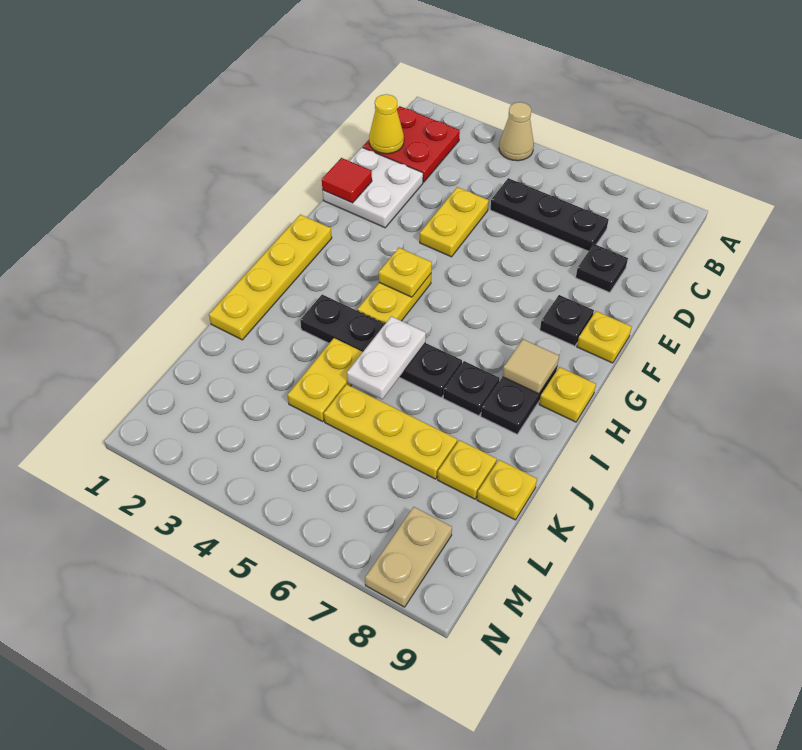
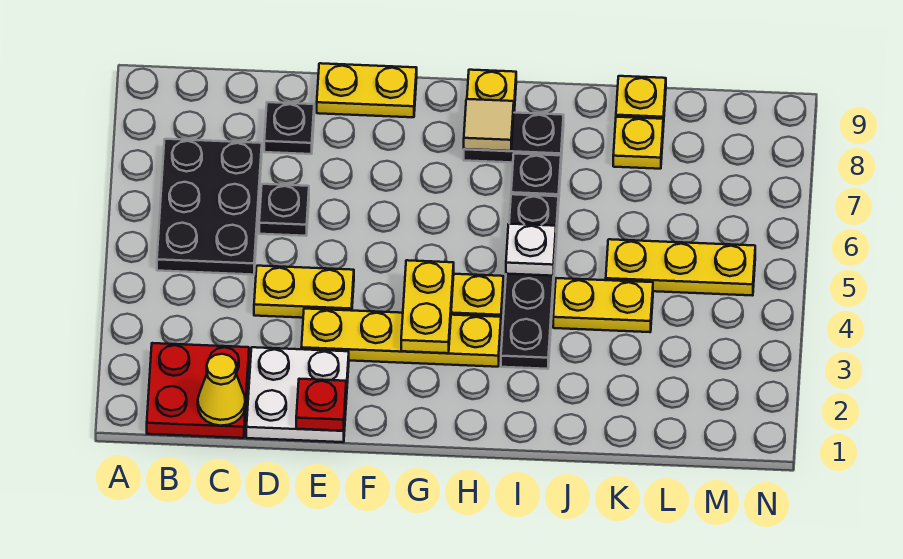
tan 1x1 cone [499,102,534,161] -> none
black 1x3 plate [490,178,609,251] -> black 2x3 plate [157,139,262,275]
red 1x1 tile [322,158,372,203] -> red 1x1 plate [296,379,346,431]
black 1x1 plate [540,295,594,346] -> black 1x1 plate moved to [259,184,309,236]
yellow 1x1 plate [577,311,631,363] -> yellow 1x2 plate [317,63,417,117]
yellow 1x4 plate [209,215,332,340] -> yellow 1x4 plate moved to [301,309,501,367]
yellow 1x1 plate [379,248,432,297] -> yellow 1x2 plate [401,260,454,353]
white 1x2 plate [347,316,426,399] -> white 1x1 plate [506,224,556,276]
yellow 1x3 plate [324,384,457,479] -> yellow 1x3 plate turned to [606,239,755,296]
tan 1x2 plate [365,507,452,607] -> none

